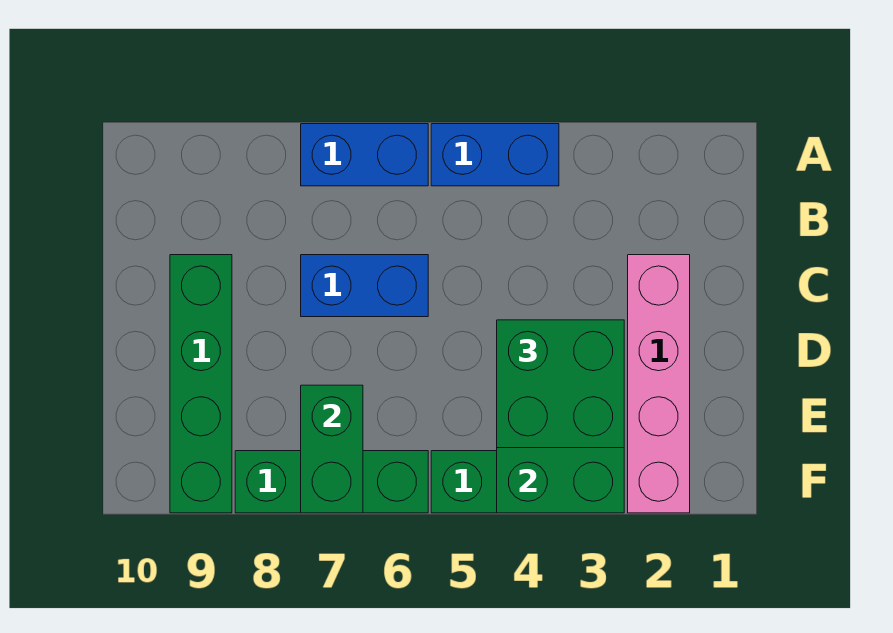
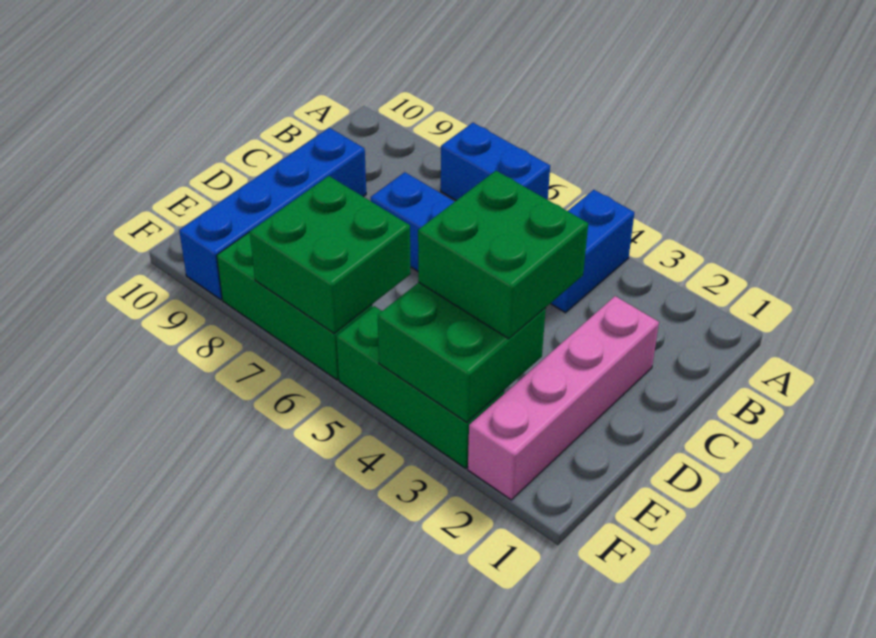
blue 1x2 brick [431,124,559,186] -> blue 1x2 brick turned to [550,190,634,313]
green 1x4 brick [170,255,232,513] -> blue 1x4 brick [179,128,366,300]
green 1x2 brick [301,385,363,513] -> green 2x2 brick [250,176,411,333]

